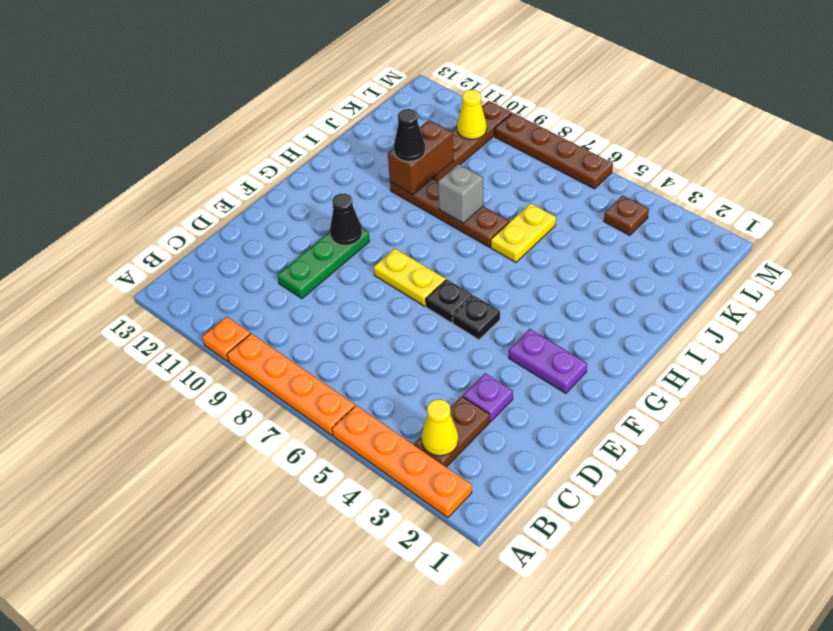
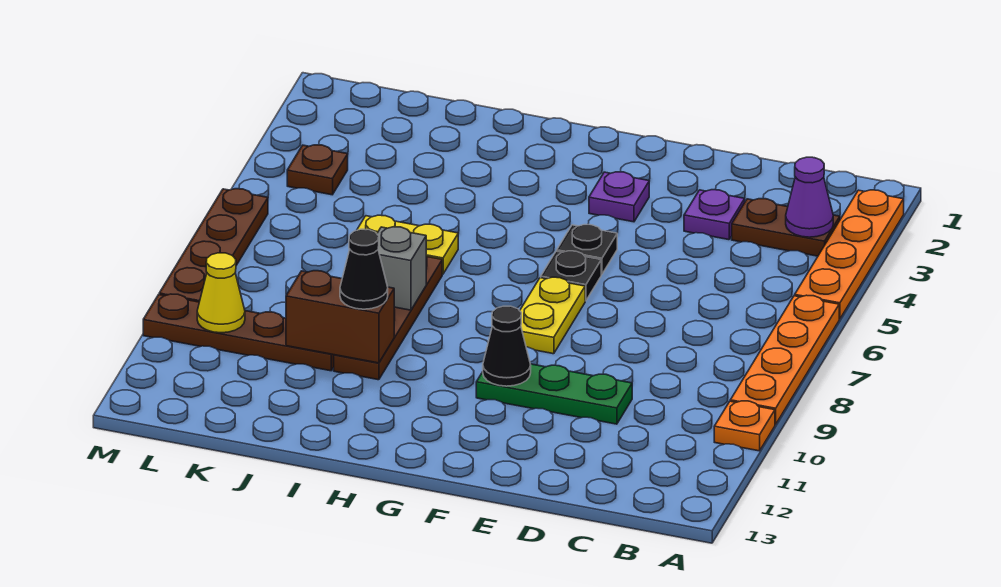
yellow 1x1 cone [422,399,458,456] -> purple 1x1 cone [786,157,833,237]
purple 1x2 plate [509,329,587,393] -> purple 1x1 plate [589,172,649,222]

